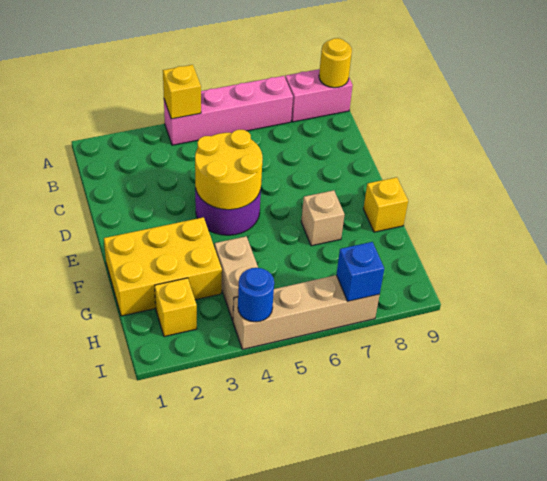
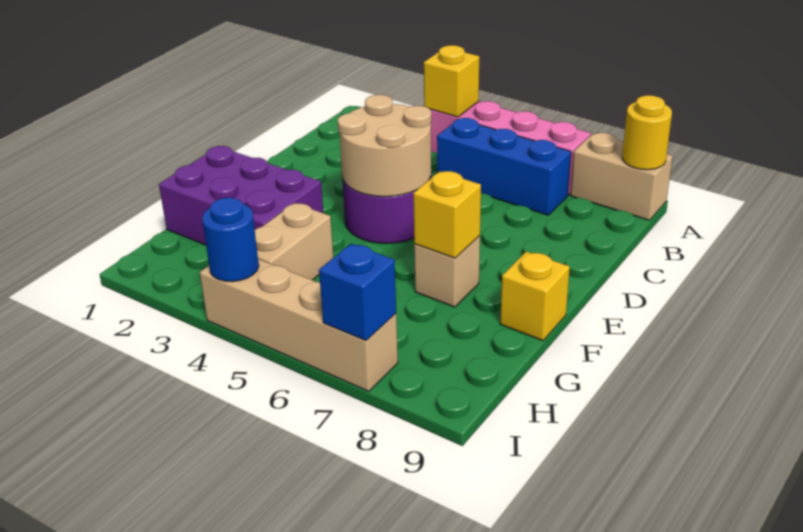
pink 1x2 brick [285,69,353,122] -> tan 1x2 brick [571,133,673,220]
none -> blue 1x3 brick [437,118,571,215]
yellow 2x2 round brick [195,130,263,210] -> tan 2x2 round brick [338,95,432,197]
yellow 2x3 brick [104,217,222,316] -> purple 2x3 brick [159,146,323,245]
yellow 1x1 brick [155,278,197,337] -> yellow 1x1 brick moved to [413,171,481,258]

